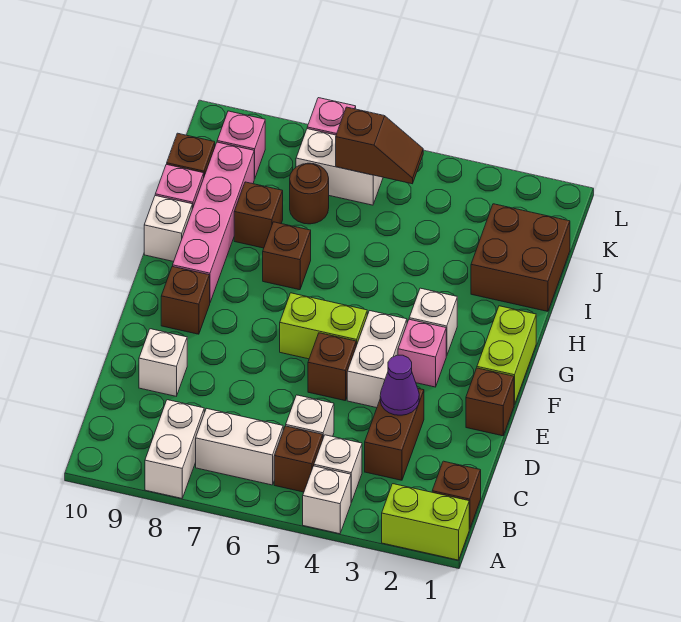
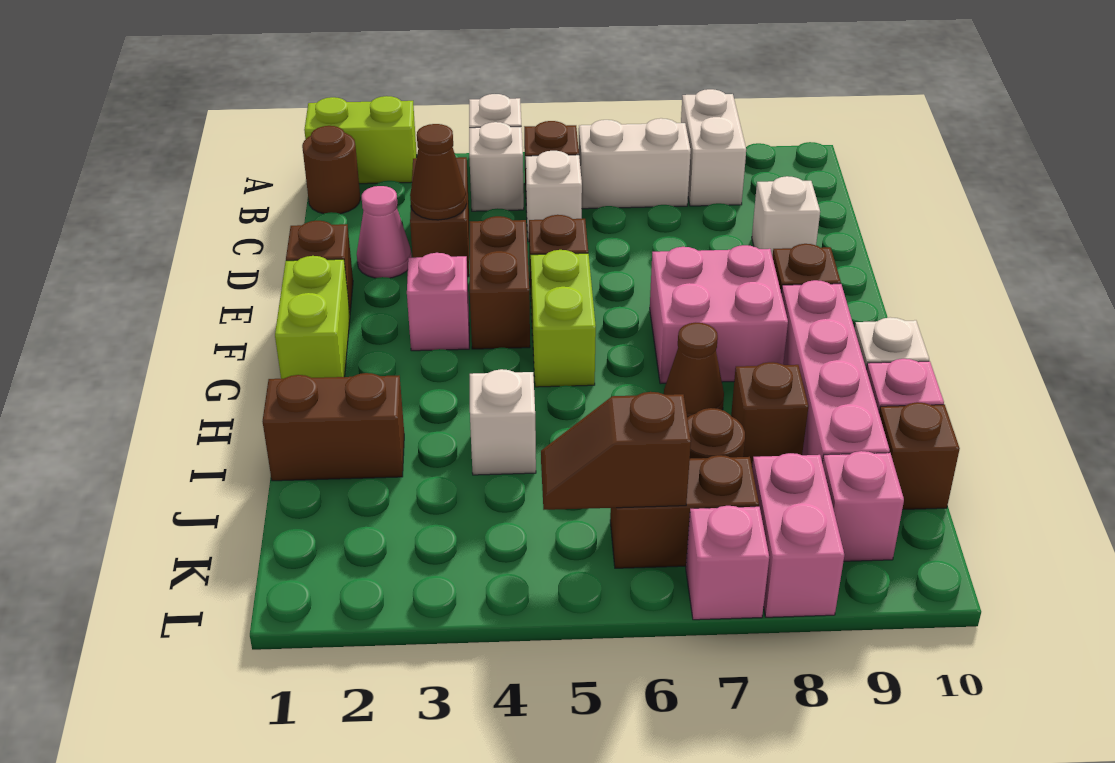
brown 1x1 brick [432,461,481,529] -> brown 1x1 round brick [302,126,360,214]
none -> pink 1x1 cone [357,186,412,278]
purple 1x1 cone [380,355,419,415] -> brown 1x1 cone [410,124,467,220]
white 1x2 brick [347,311,407,408] -> brown 1x2 brick [470,216,530,349]
lime 1x2 brick [280,293,367,359] -> lime 1x2 brick turned to [531,250,596,387]
none -> pink 2x2 brick [650,245,788,384]
white 1x1 brick [409,288,457,356] -> white 1x1 brick moved to [470,369,536,475]
brown 1x1 brick [263,222,311,290] -> brown 1x1 cone [664,323,724,418]
brown 2x2 brick [471,204,570,311] -> brown 1x2 brick [263,373,404,481]
white 1x2 brick [296,129,383,205] -> brown 1x2 brick [610,455,759,568]
none -> pink 1x2 brick [752,453,844,617]

